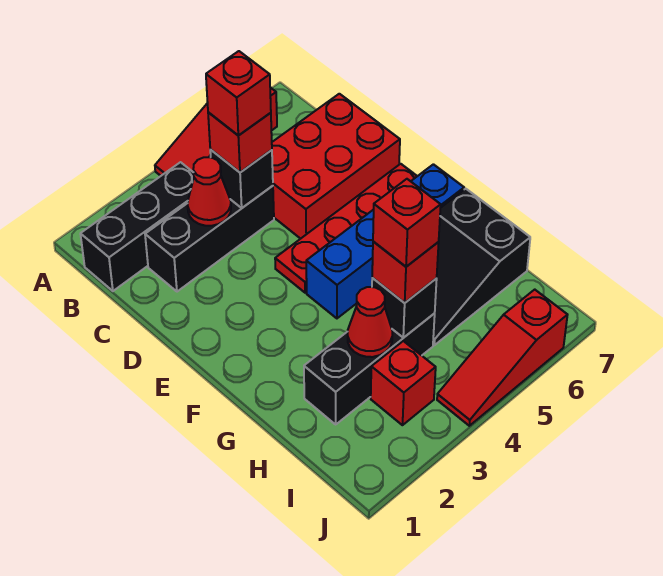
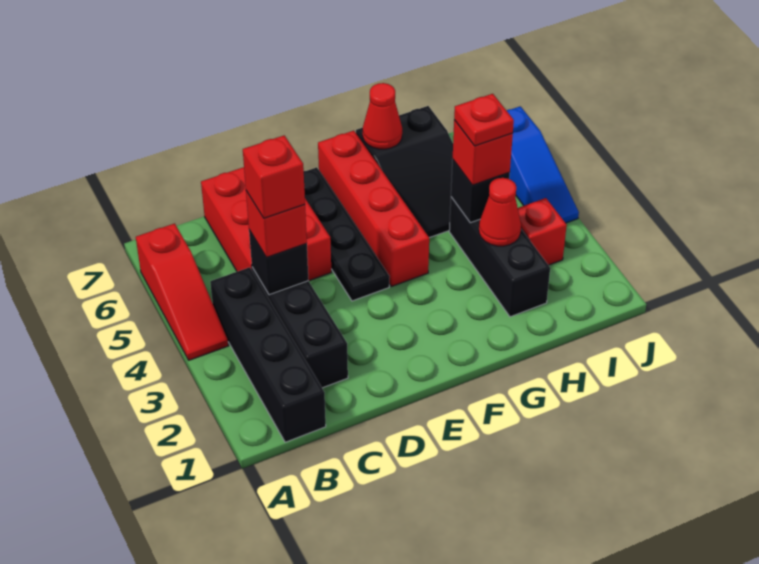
black 1x3 brick [81,162,194,291] -> black 1x4 brick [210,267,326,442]
red 1x1 cone [188,157,231,226] -> red 1x1 cone moved to [363,83,402,149]
red 1x4 plate [275,164,417,293] -> black 1x4 plate [304,167,390,301]
blue 1x4 brick [306,164,464,318] -> red 1x4 brick [318,131,429,287]
red 1x1 brick [373,179,441,267] -> red 1x1 plate [454,94,514,146]
red 1x3 slope [437,290,568,426] -> blue 1x3 slope [506,106,579,223]

